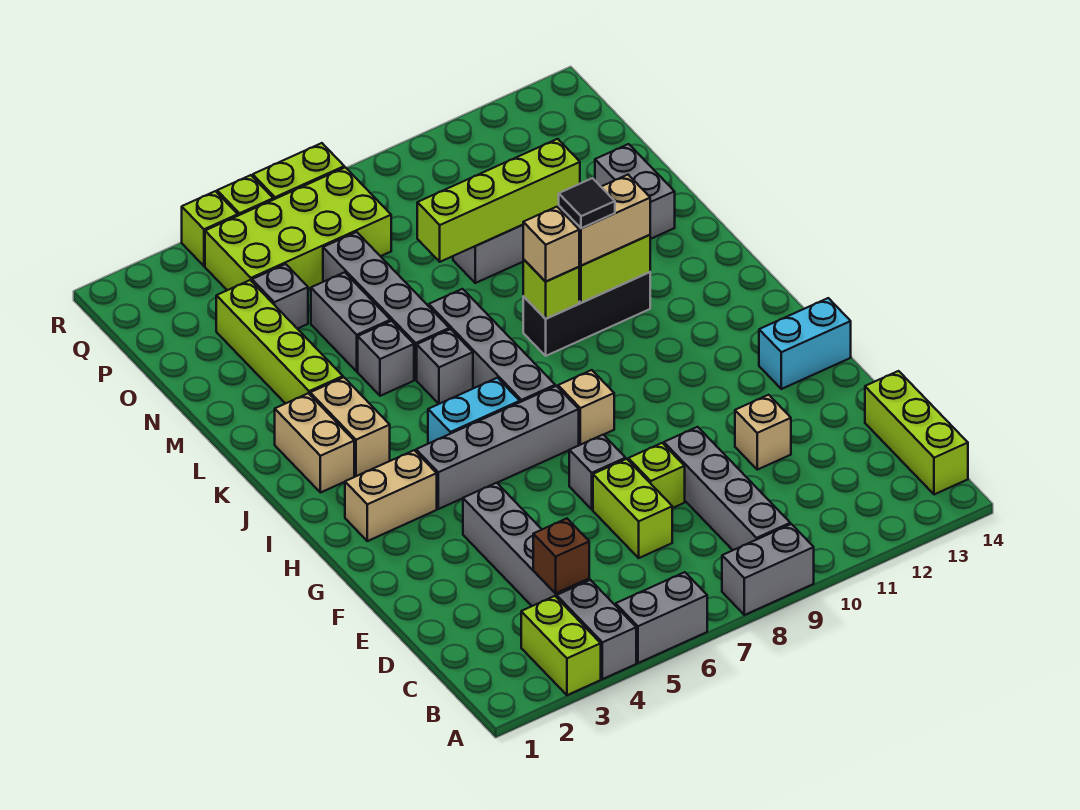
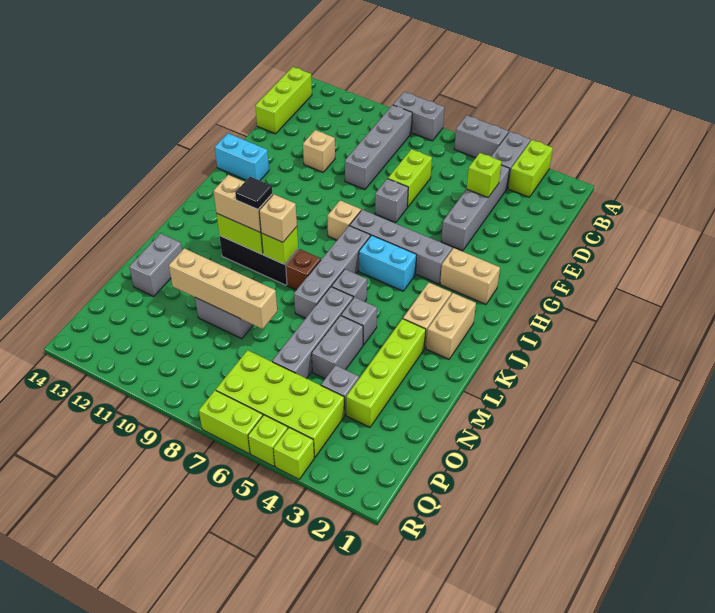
brown 1x1 brick [533,519,589,593] -> brown 1x1 brick moved to [286,249,321,290]
lime 1x1 brick [628,443,685,508] -> lime 1x1 brick moved to [467,153,502,198]
lime 1x4 brick [417,139,580,262] -> tan 1x4 brick [169,248,277,329]

